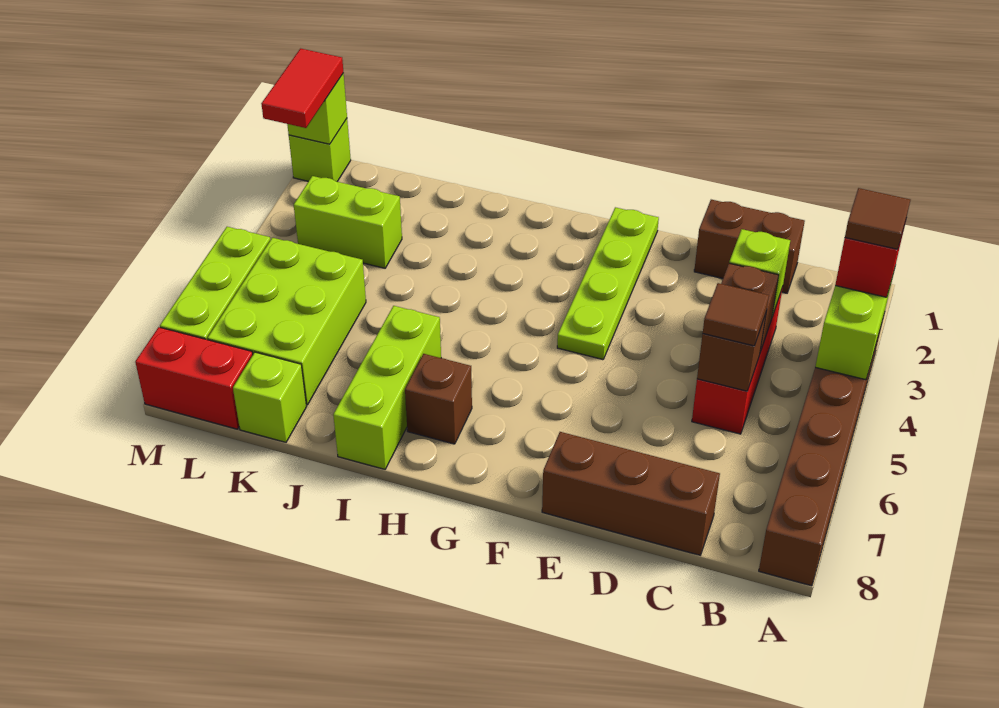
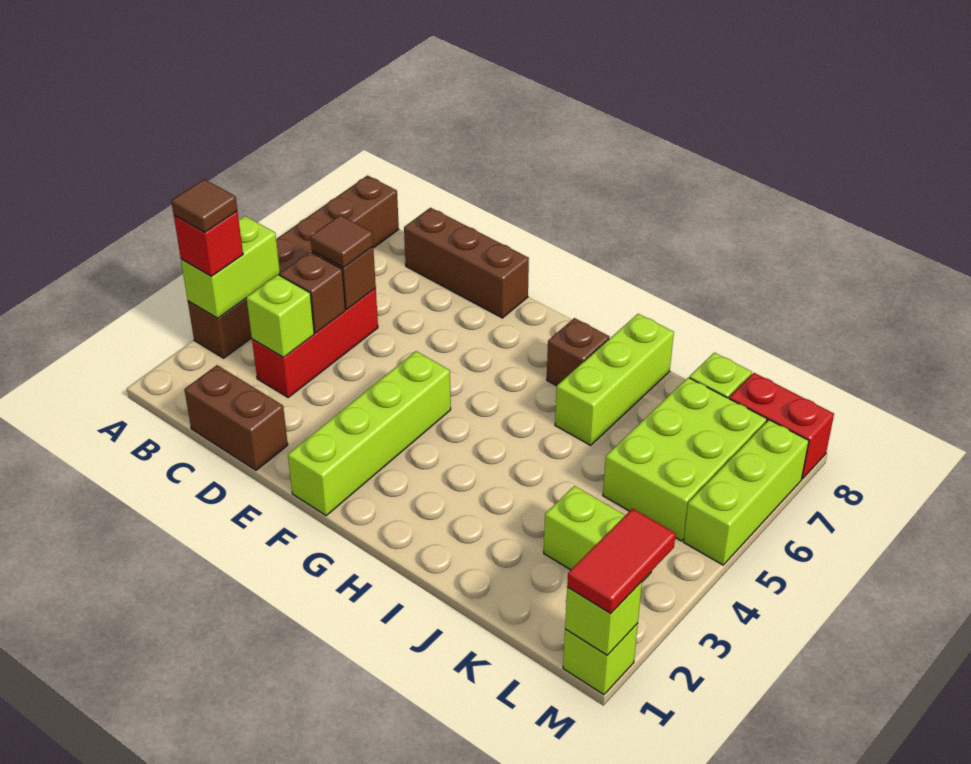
lime 1x4 plate [557,207,659,359] -> lime 1x4 brick [288,351,451,516]

